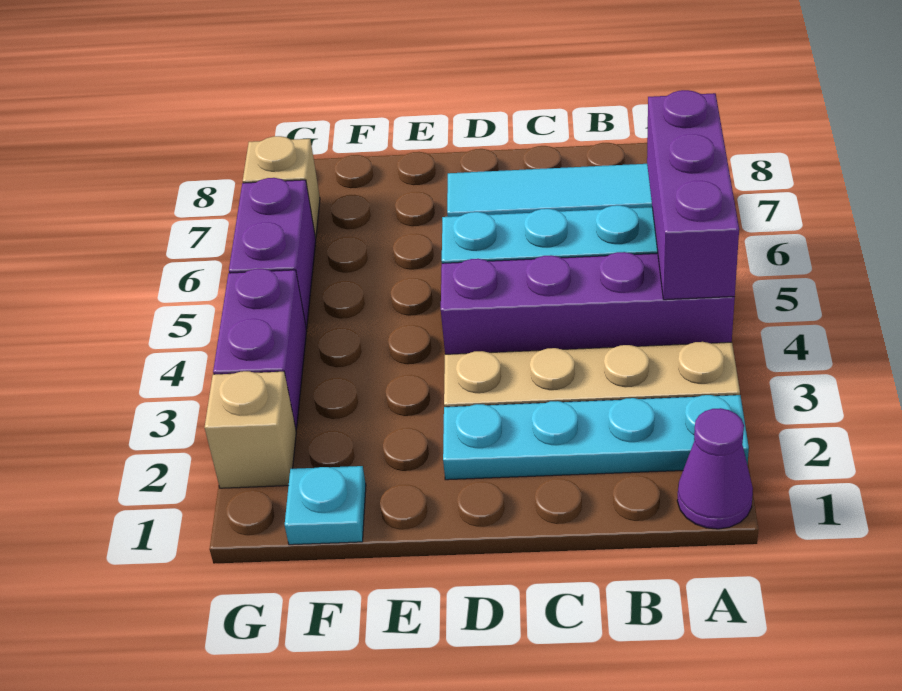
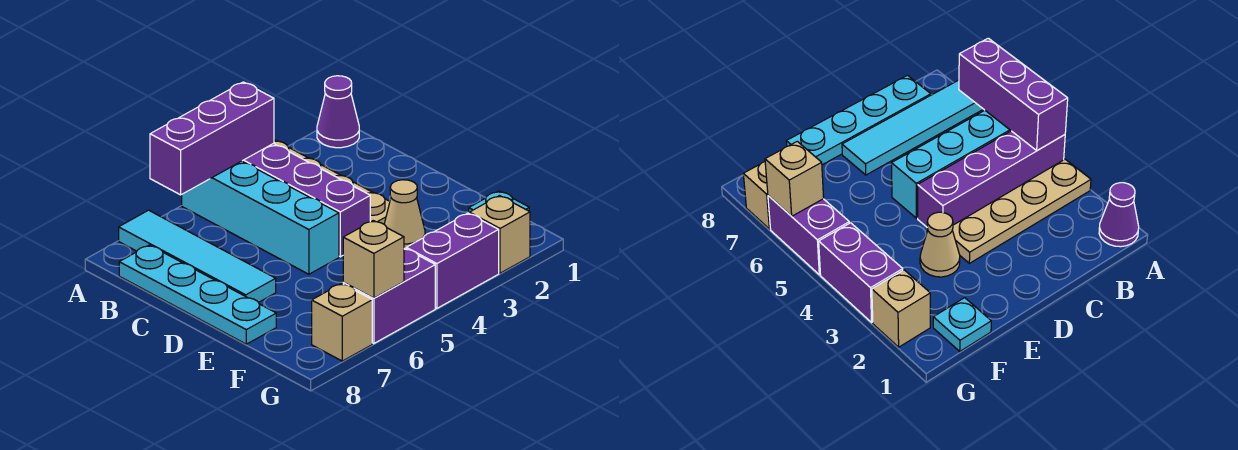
cyan 1x4 plate [443,395,749,480] -> cyan 1x4 plate moved to [119,245,276,344]
none -> tan 1x1 cone [384,180,425,249]
none -> tan 1x1 brick [343,221,404,298]

